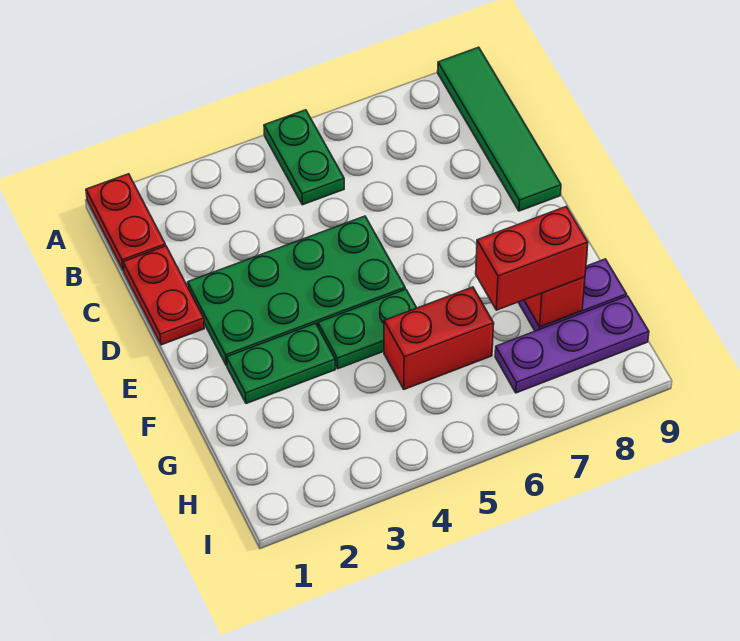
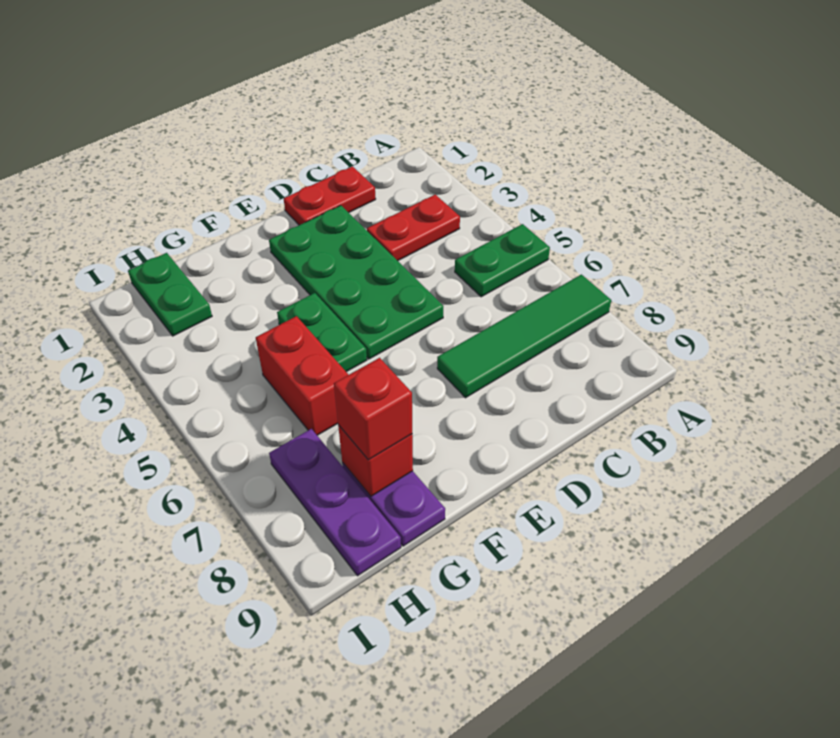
red 1x2 plate [86,174,165,271] -> red 1x2 plate moved to [367,195,460,261]
green 1x4 tile [438,47,561,211] -> green 1x4 tile moved to [437,275,611,398]
green 1x2 plate [227,323,335,404] -> green 1x2 plate moved to [128,253,212,336]
red 1x2 brick [476,207,588,310] -> red 1x1 brick [334,358,412,460]

